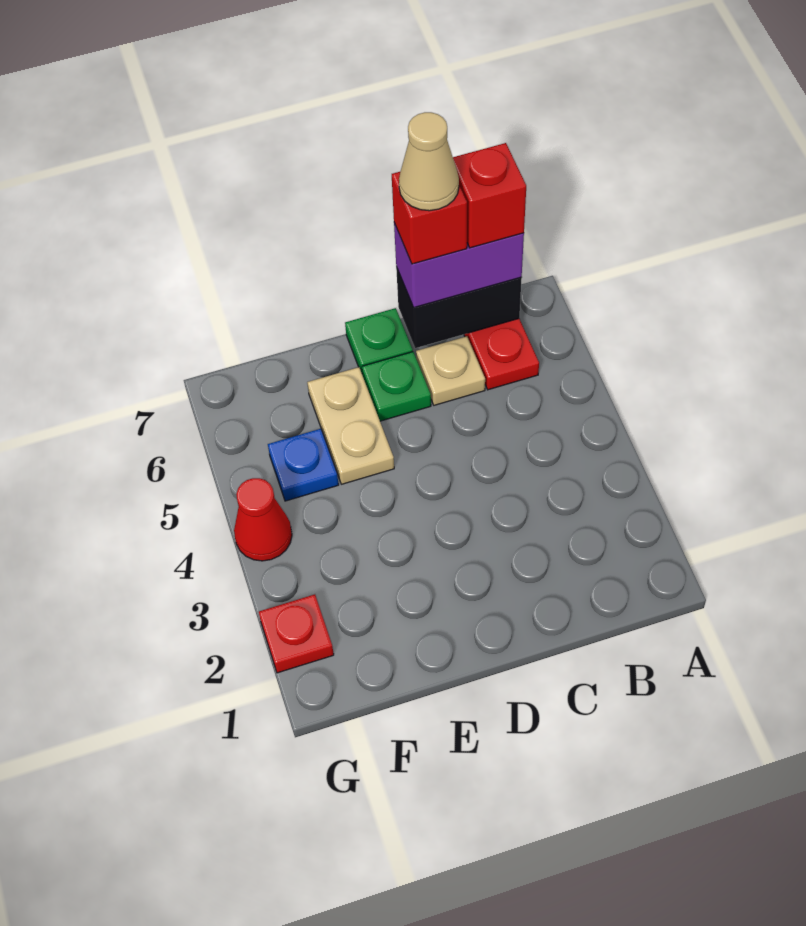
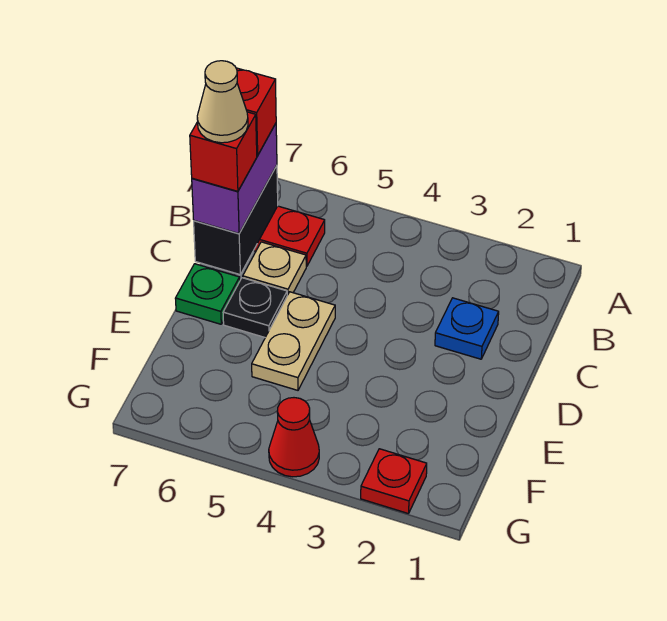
green 1x1 plate [362,352,431,421] -> black 1x1 plate [223,278,287,337]
tan 1x2 plate [307,367,394,484] -> tan 1x2 plate turned to [252,292,335,390]
blue 1x1 plate [268,429,339,501] -> blue 1x1 plate moved to [435,298,499,359]

